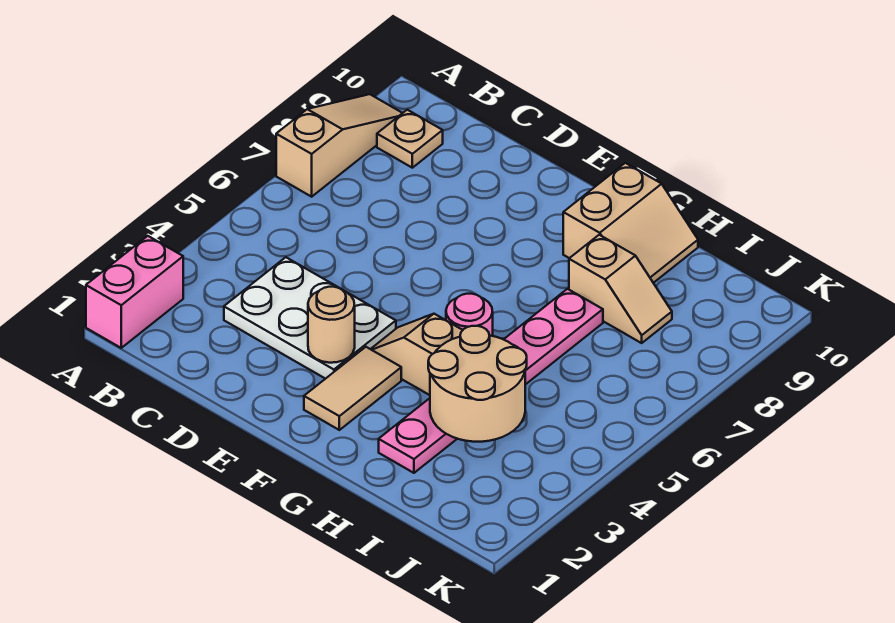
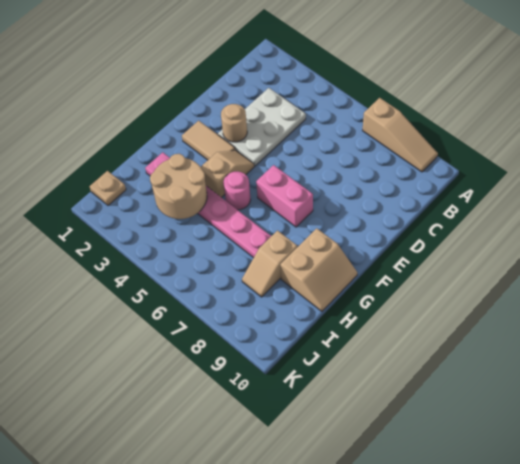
pink 1x2 brick [86,236,183,348] -> pink 1x2 brick moved to [256,165,313,227]
tan 1x1 plate [377,110,443,168] -> tan 1x1 plate moved to [90,171,126,205]
tan 2x2 slope [563,163,698,283] -> tan 2x2 slope turned to [280,228,357,311]

